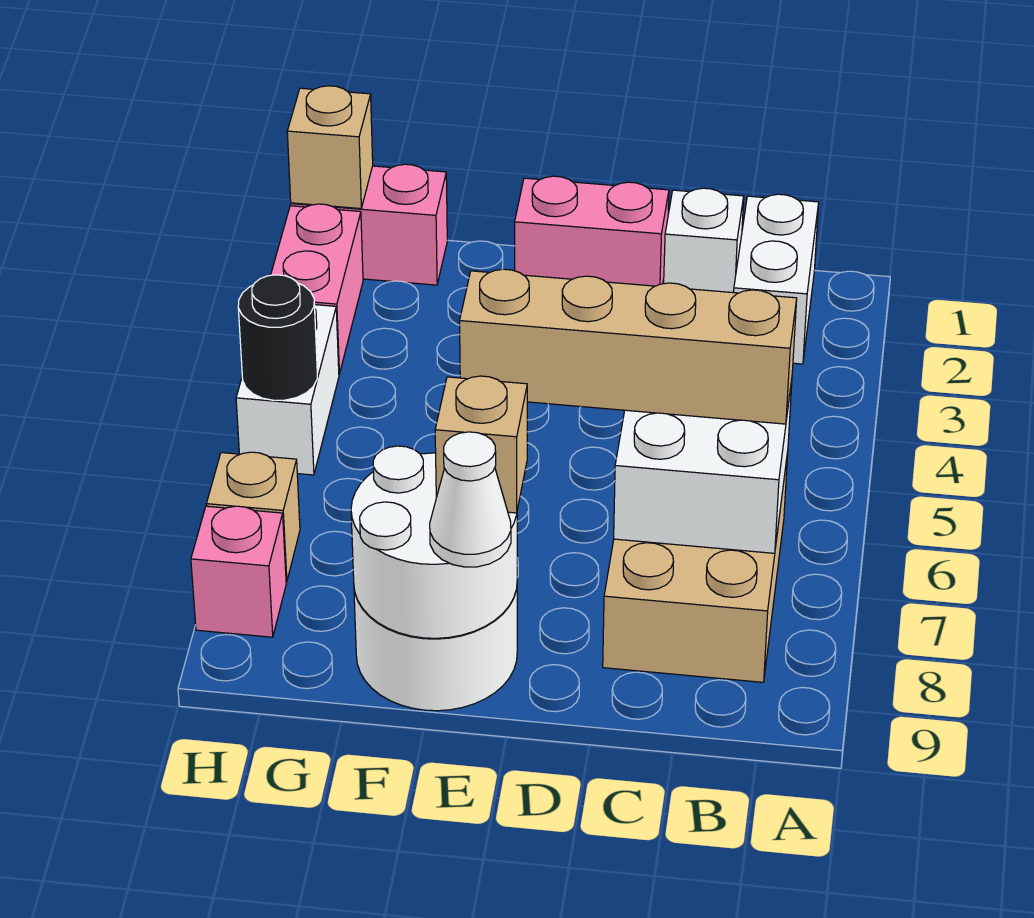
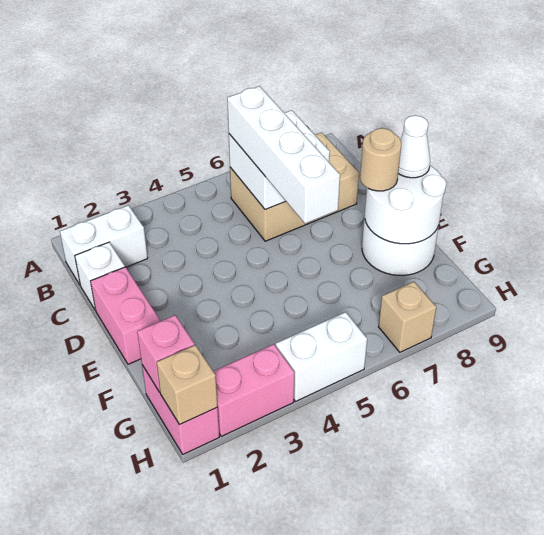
tan 1x4 brick [460,269,797,424] -> white 1x4 brick [227,86,340,224]
tan 1x1 brick [435,376,527,513] -> tan 1x1 round brick [360,128,401,191]
black 1x1 round brick [238,275,317,400] -> none
pink 1x1 brick [191,506,286,637] -> pink 1x1 brick moved to [137,315,195,392]

